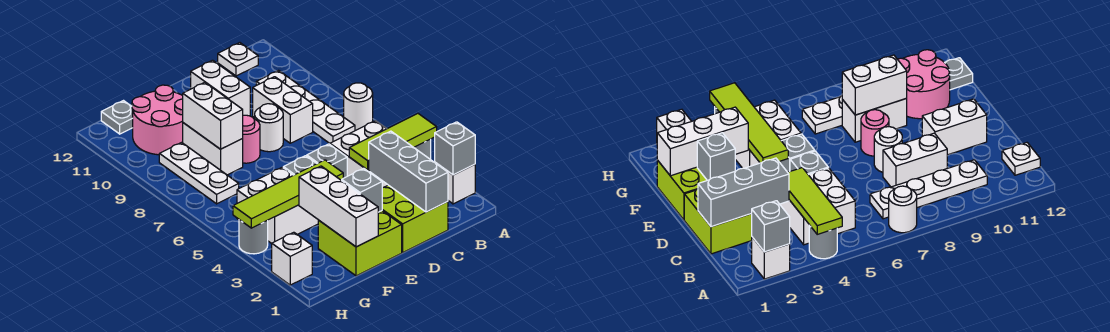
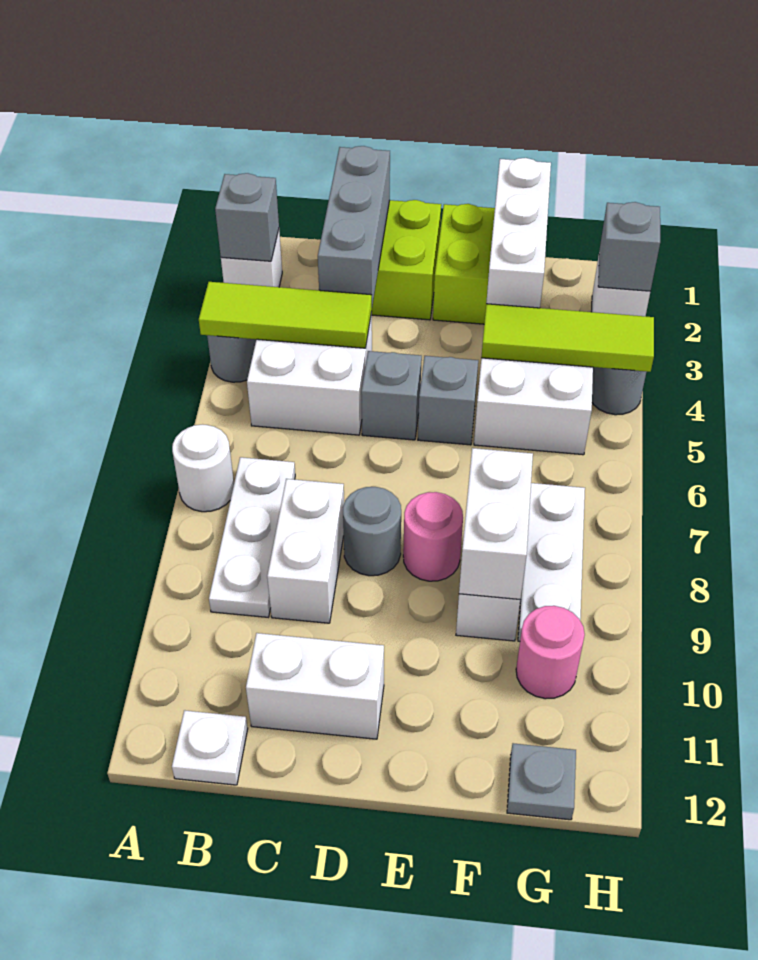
white 1x4 plate [256,71,355,143] -> white 1x3 plate [209,457,295,617]
white 1x1 round brick [255,104,283,152] -> grey 1x1 round brick [343,487,401,576]
white 1x2 brick [191,60,250,116] -> white 1x2 brick turned to [246,633,384,739]
grey 1x1 brick [342,168,382,212] -> grey 1x1 brick moved to [598,202,660,291]
lime 1x4 tile [233,160,343,228] -> lime 1x3 tile [481,304,654,372]
pink 2x2 round brick [132,85,183,155] -> pink 1x1 round brick [516,606,585,699]

